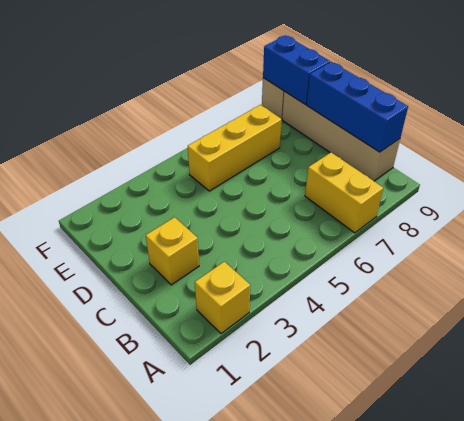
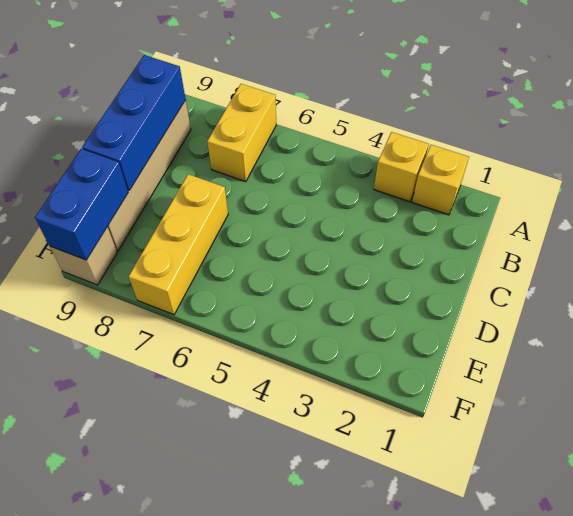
yellow 1x1 brick [146,217,199,285] -> yellow 1x1 brick moved to [374,132,429,202]
yellow 1x3 brick [188,105,282,191] -> yellow 1x3 brick turned to [129,174,228,315]

